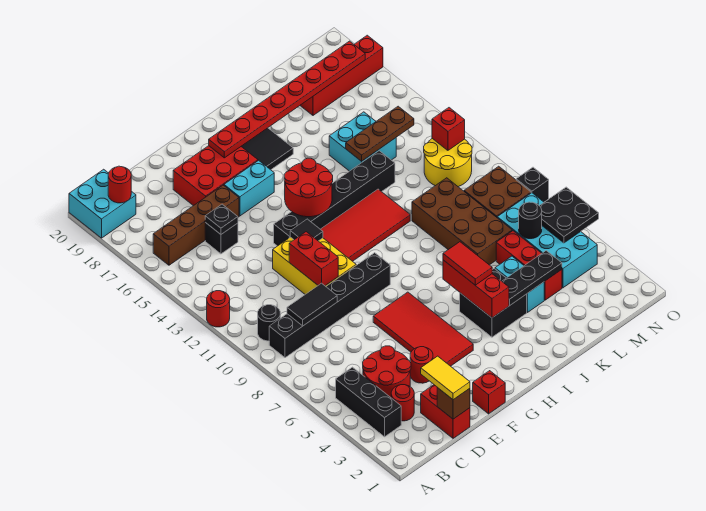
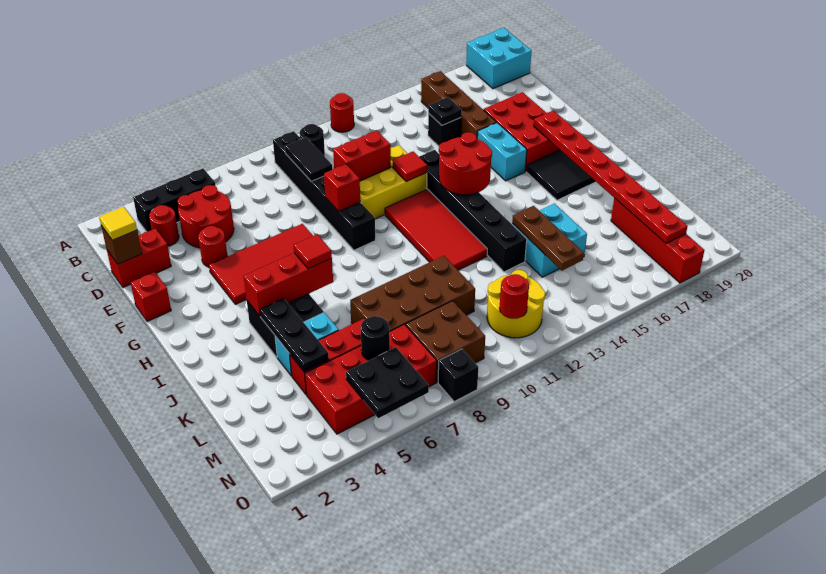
red 1x1 round brick [108,166,131,203] -> red 1x1 round brick moved to [500,274,529,319]
yellow 1x2 tile [421,356,470,400] -> yellow 1x1 tile [99,207,137,240]
black 1x1 tile [290,219,323,241] -> red 1x1 tile [393,151,427,182]
red 1x2 tile [443,242,492,285] -> red 1x1 tile [294,234,332,269]
cyan 2x4 brick [497,193,597,288] -> red 2x4 brick [305,324,437,434]
red 1x1 brick [432,108,465,150] -> red 1x1 brick moved to [324,164,360,211]

